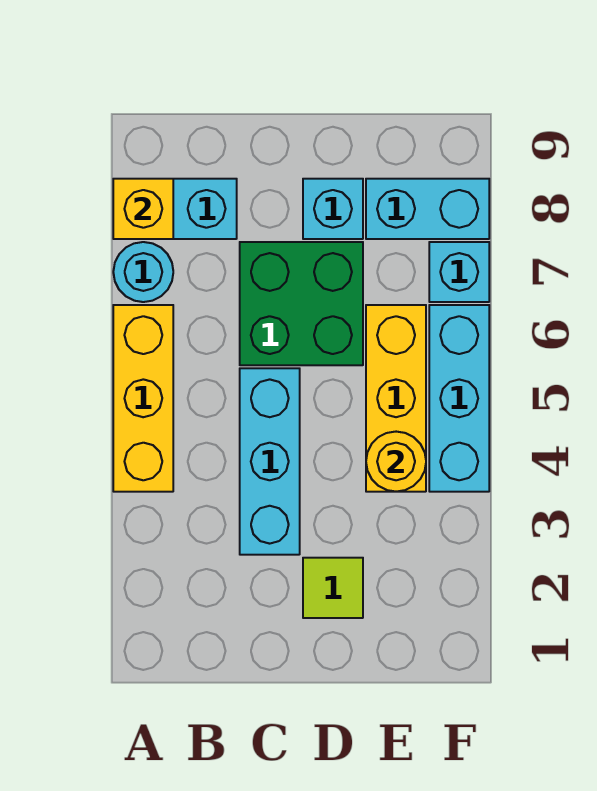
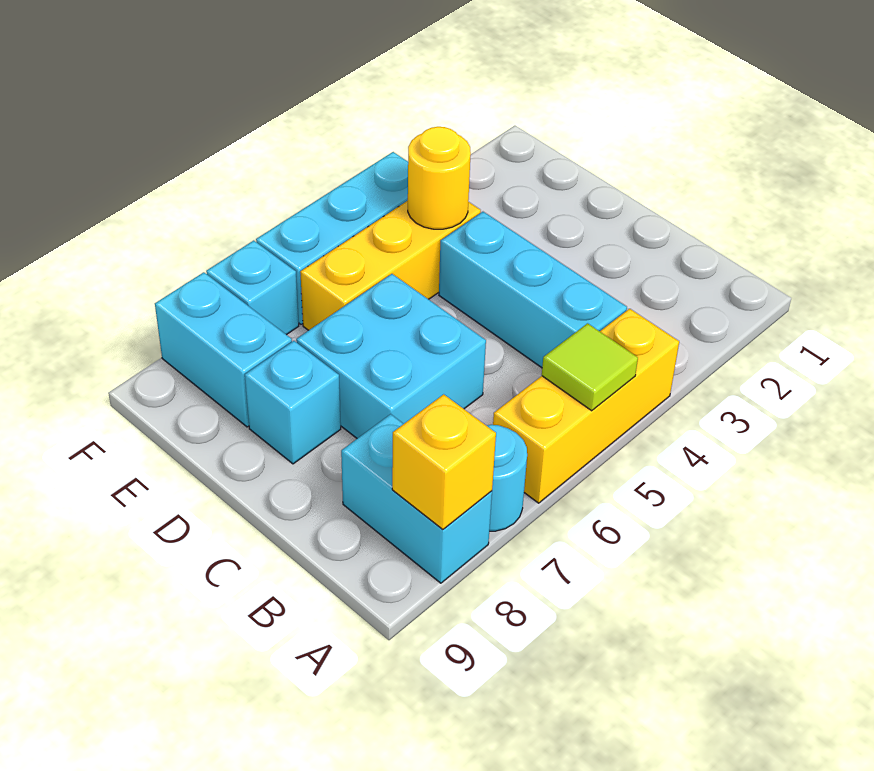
cyan 1x3 brick [240,368,300,555] -> cyan 1x3 brick turned to [439,212,627,368]
green 2x2 brick [240,242,363,365] -> cyan 2x2 brick [296,274,486,438]
lime 1x1 tile [303,558,363,618] -> lime 1x1 tile moved to [542,323,638,411]

